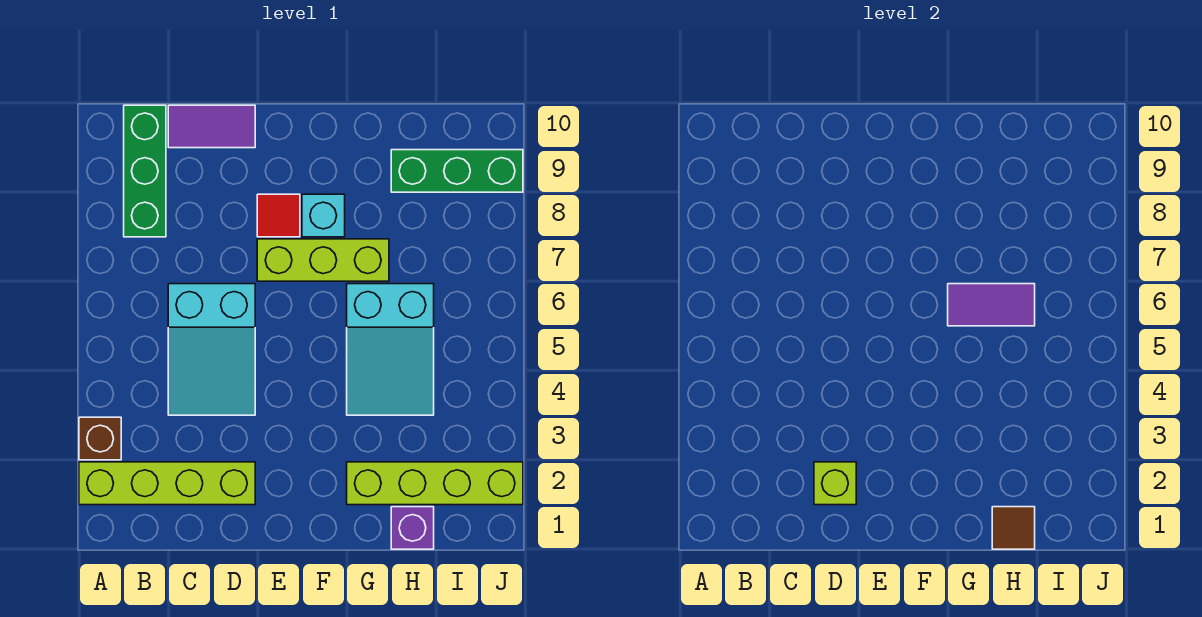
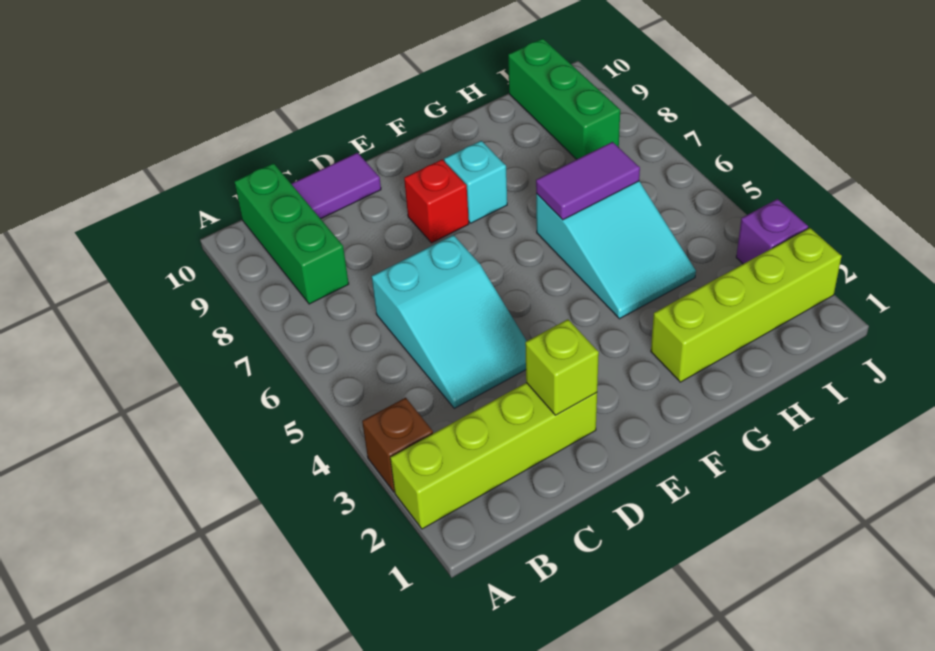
lime 1x3 brick [257,239,389,281] -> none
red 1x1 tile [257,194,300,237] -> red 1x1 brick [404,160,469,243]
purple 1x1 brick [391,507,434,549] -> purple 1x1 brick moved to [736,199,808,264]
brown 1x1 tile [992,507,1035,549] -> none
green 1x3 brick [391,150,523,192] -> green 1x3 brick turned to [508,38,620,159]

